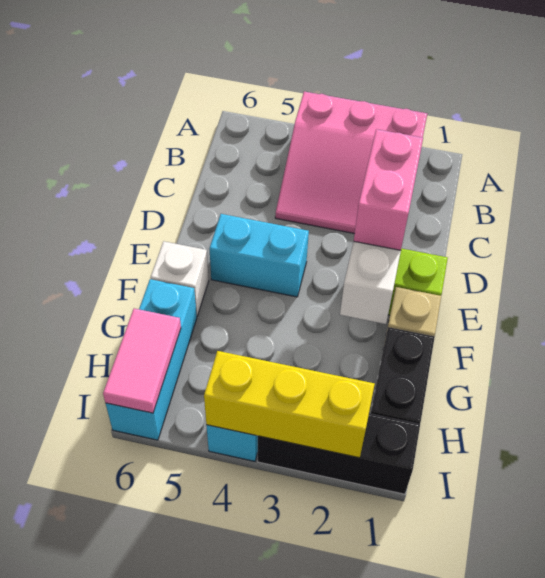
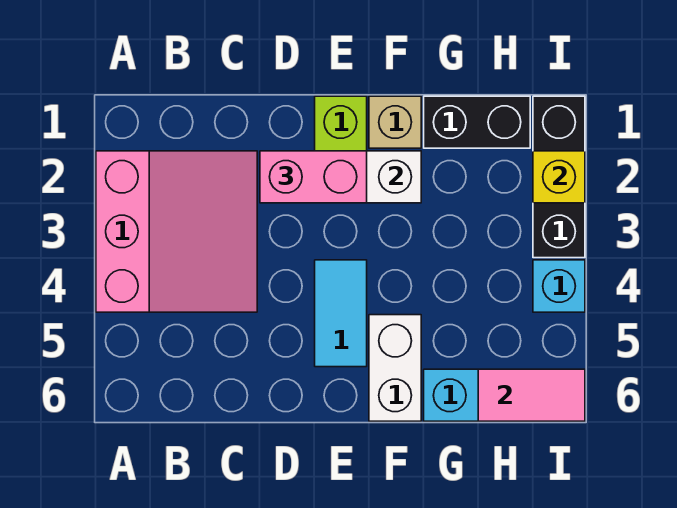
cyan 1x2 brick [209,214,309,297] -> cyan 1x2 tile [315,260,367,367]
white 1x1 brick [151,241,209,316] -> white 1x2 brick [369,315,421,421]
yellow 1x3 brick [204,351,375,458] -> yellow 1x1 brick [533,151,585,203]

